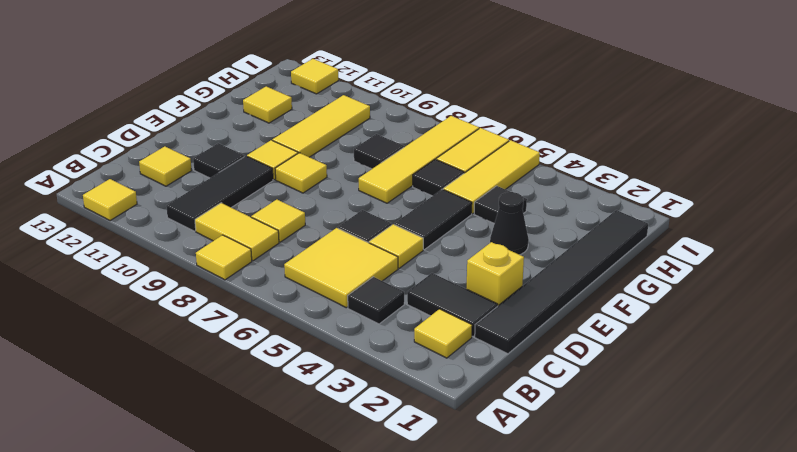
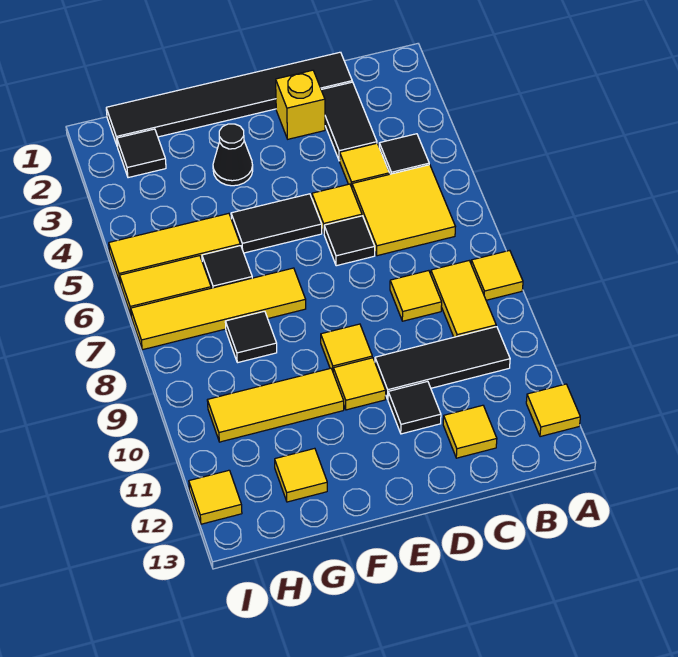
yellow 1x1 tile [414,309,472,358] -> yellow 1x1 tile moved to [340,143,389,187]
black 1x1 tile [474,186,527,224] -> black 1x1 tile moved to [117,129,166,178]

